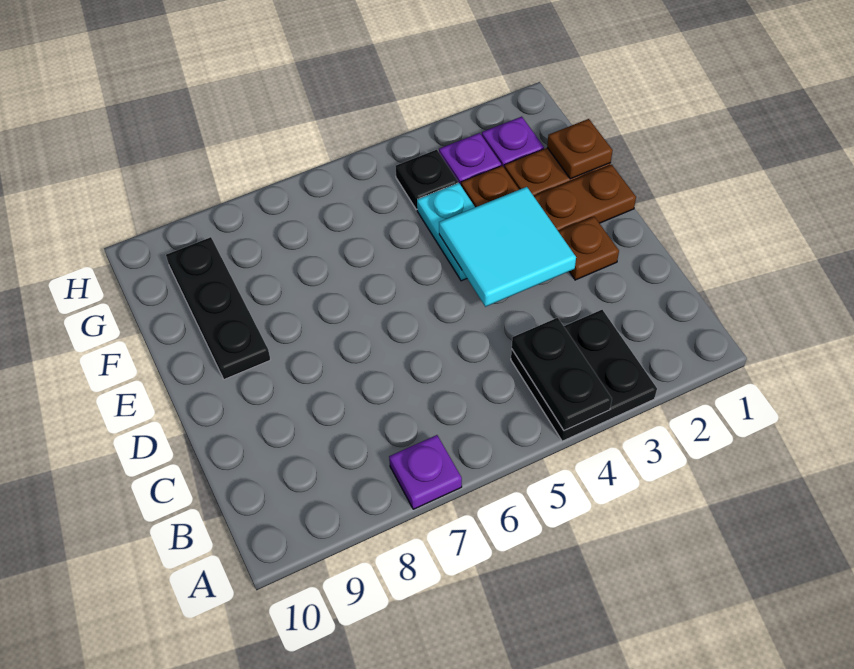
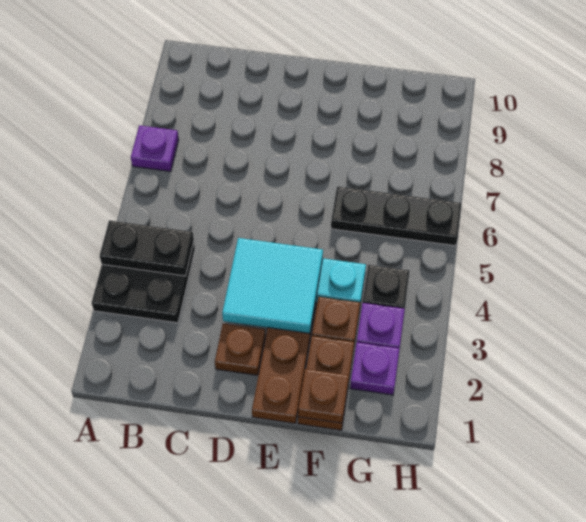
black 1x3 plate [166,237,271,379] -> black 1x3 plate moved to [331,186,462,246]

